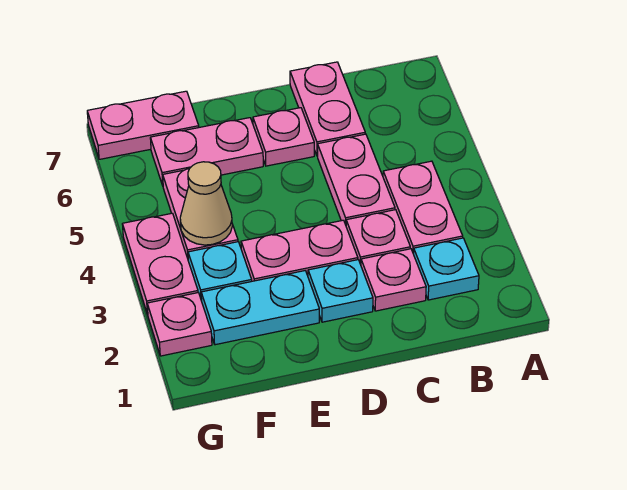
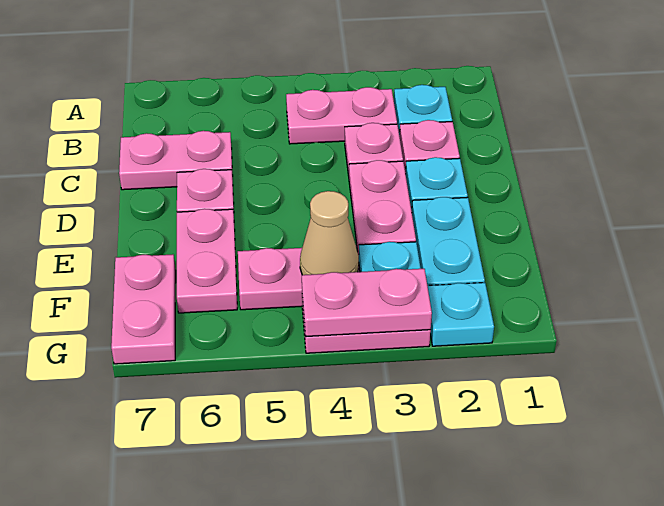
pink 1x2 plate [318,134,395,225] -> pink 1x2 plate moved to [302,269,432,337]
pink 1x1 plate [147,293,212,356] -> cyan 1x1 plate [428,283,494,346]

